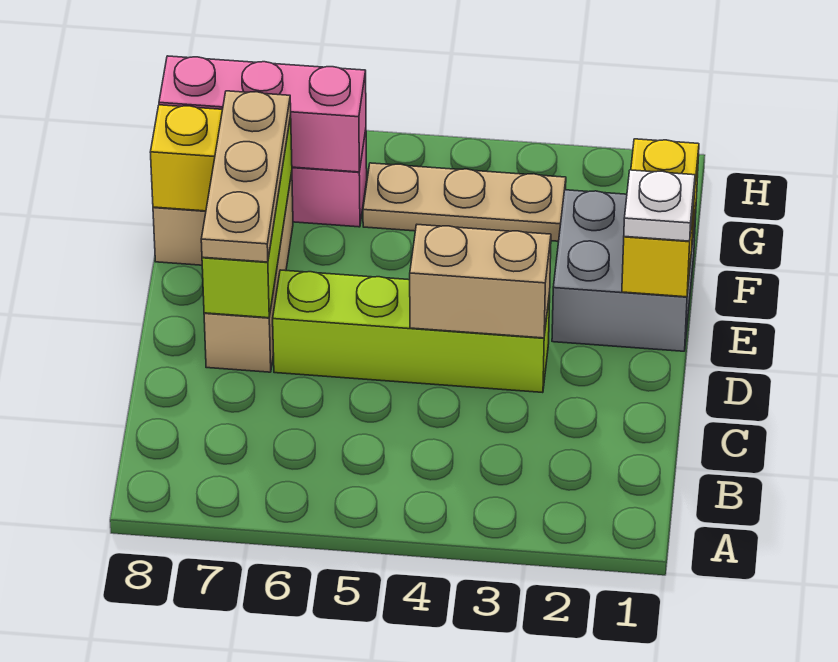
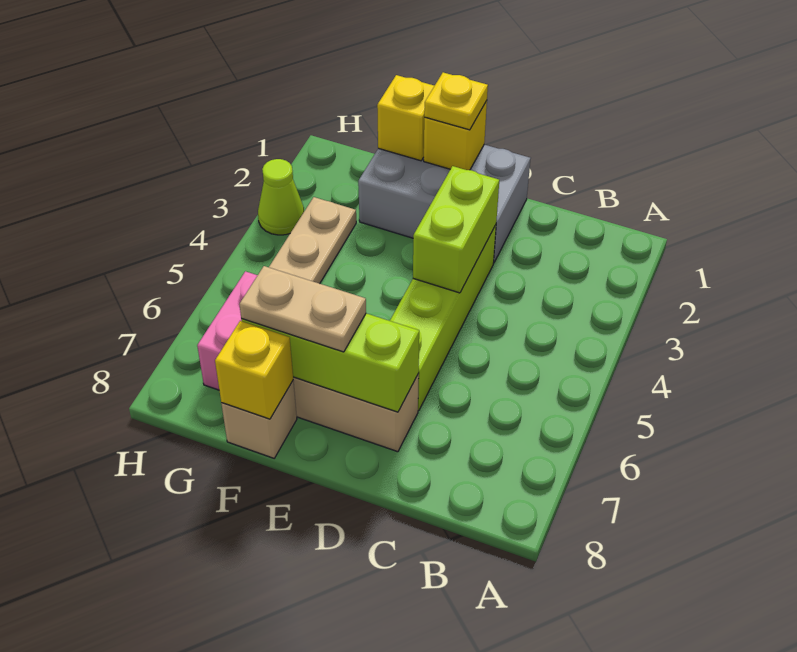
tan 1x2 brick [410,225,551,338] -> lime 1x2 brick [413,166,499,293]
tan 1x3 plate [201,91,291,262] -> tan 1x2 plate [239,266,366,352]
grey 2x2 brick [552,190,696,351] -> grey 2x3 brick [358,145,530,263]
white 1x1 plate [624,170,695,241] -> yellow 1x1 plate [424,72,488,130]
pink 1x3 brick [159,56,366,172] -> none
none -> lime 1x1 cone [258,159,304,235]

